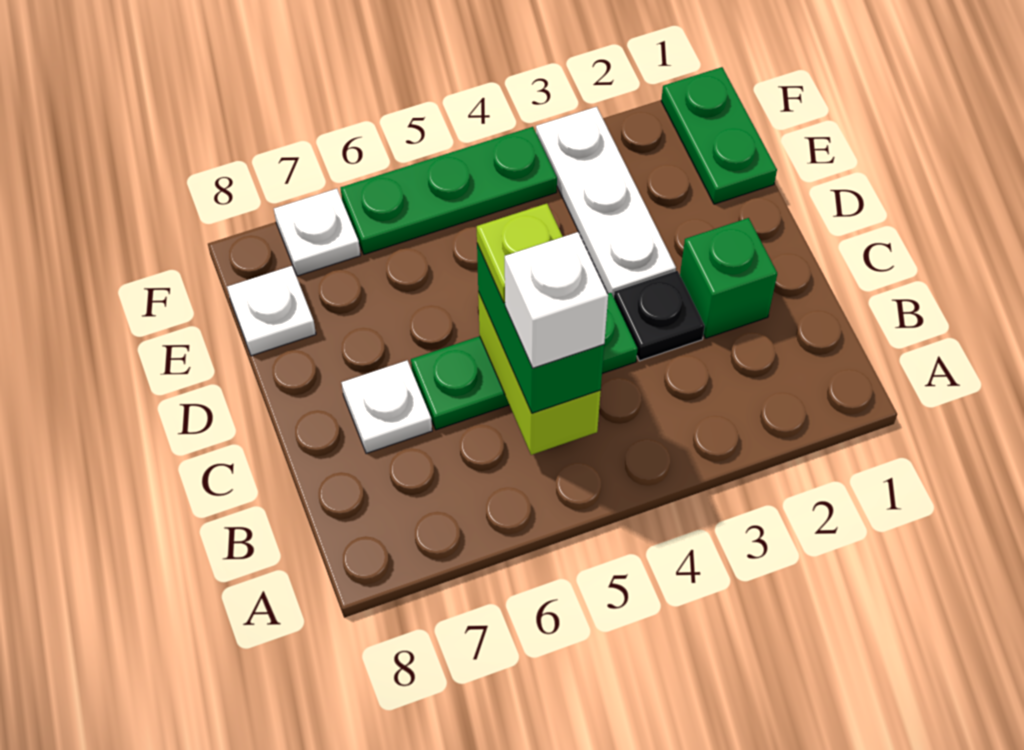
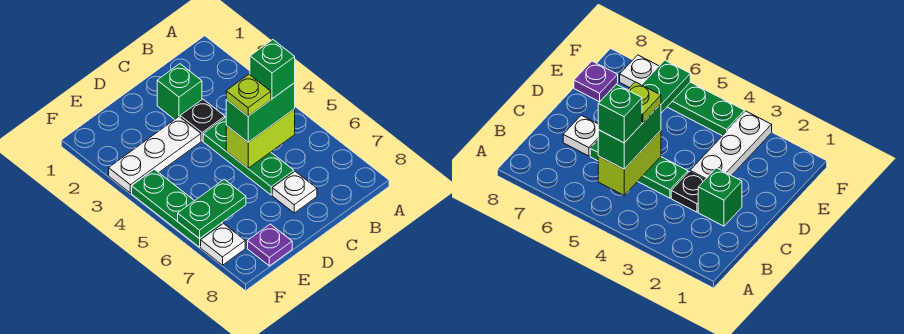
white 1x1 brick [505,232,608,368] -> green 1x1 brick [250,40,295,99]
green 1x2 plate [661,67,777,204] -> green 1x2 plate moved to [178,179,246,239]
white 1x1 plate [227,266,316,356] -> purple 1x1 plate [248,224,292,266]

